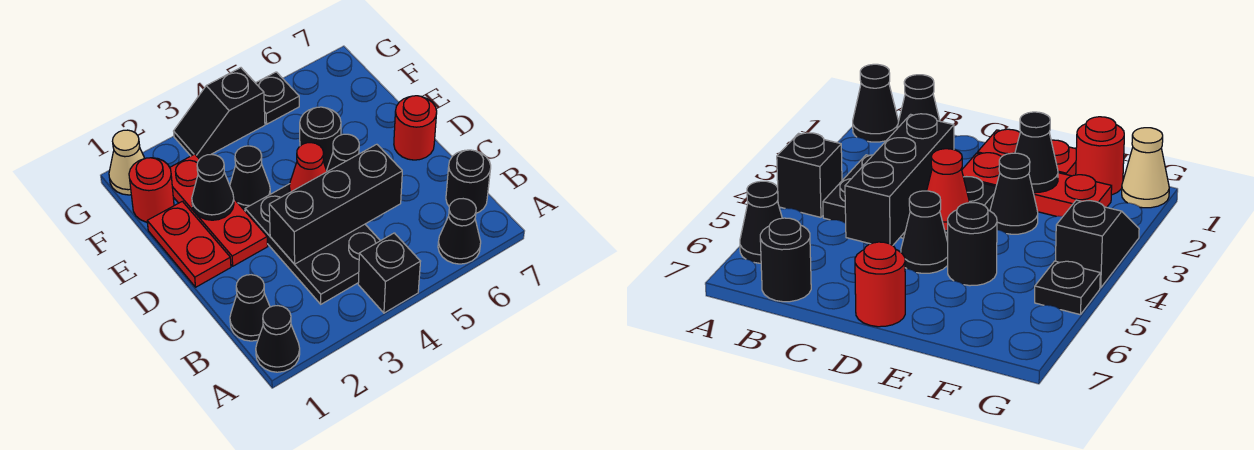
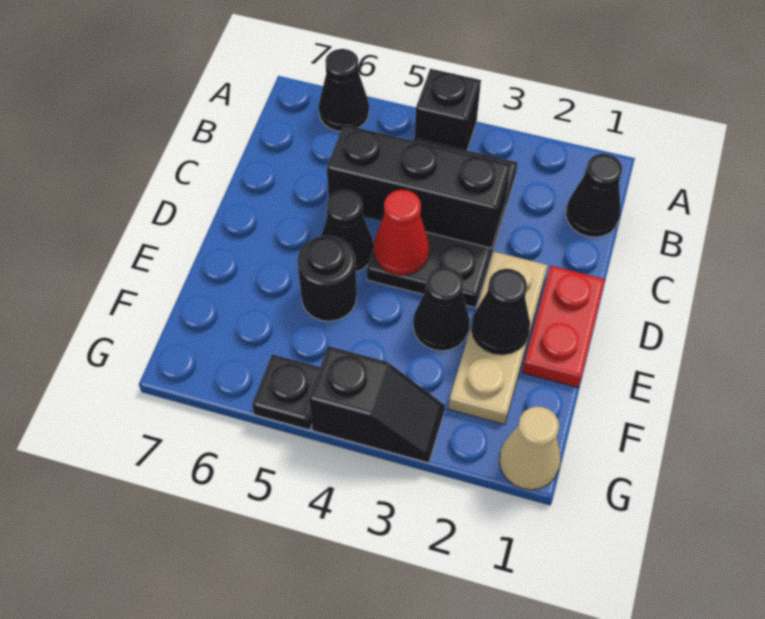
black 1x1 cone [256,306,300,372] -> none
black 1x1 round brick [446,150,491,213] -> none
red 1x3 plate [170,154,268,266] -> tan 1x3 plate [448,252,548,425]
red 1x1 round brick [394,96,437,160] -> none
red 1x1 round brick [129,158,174,222] -> none

